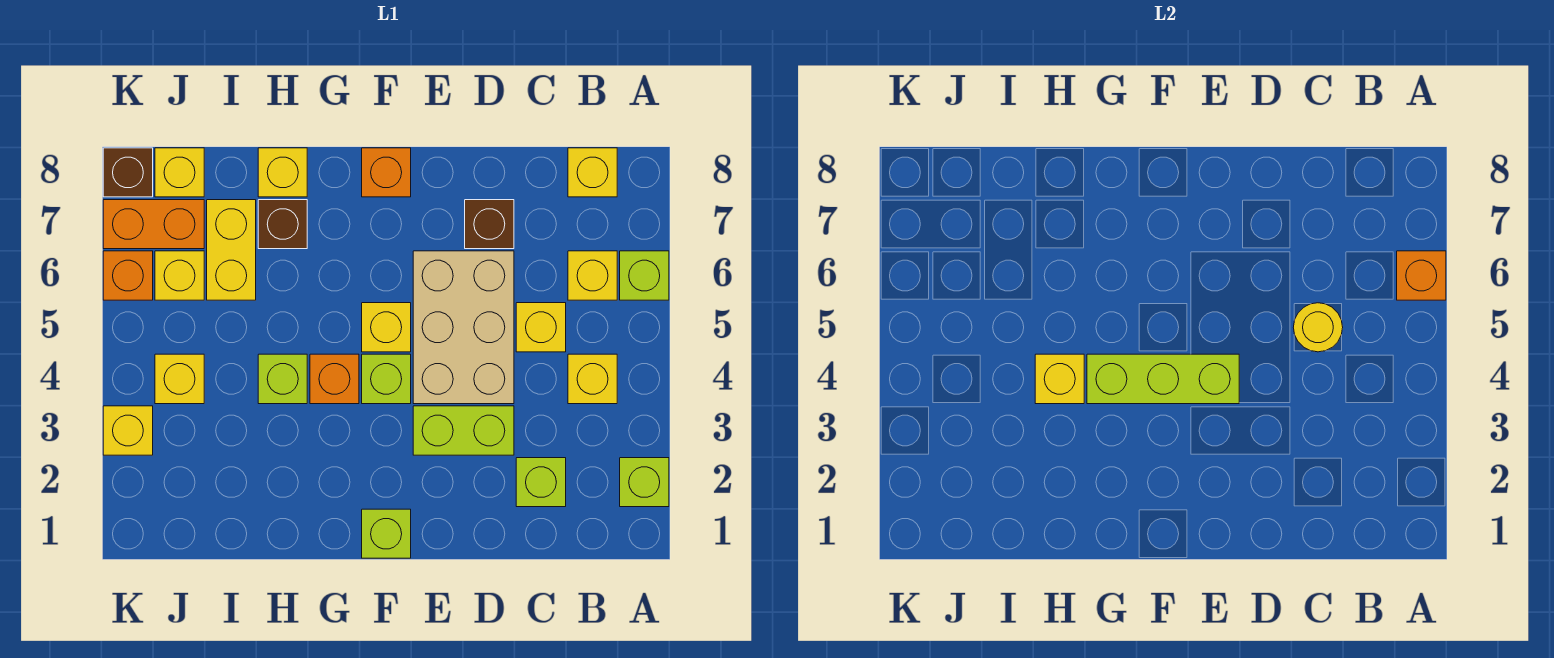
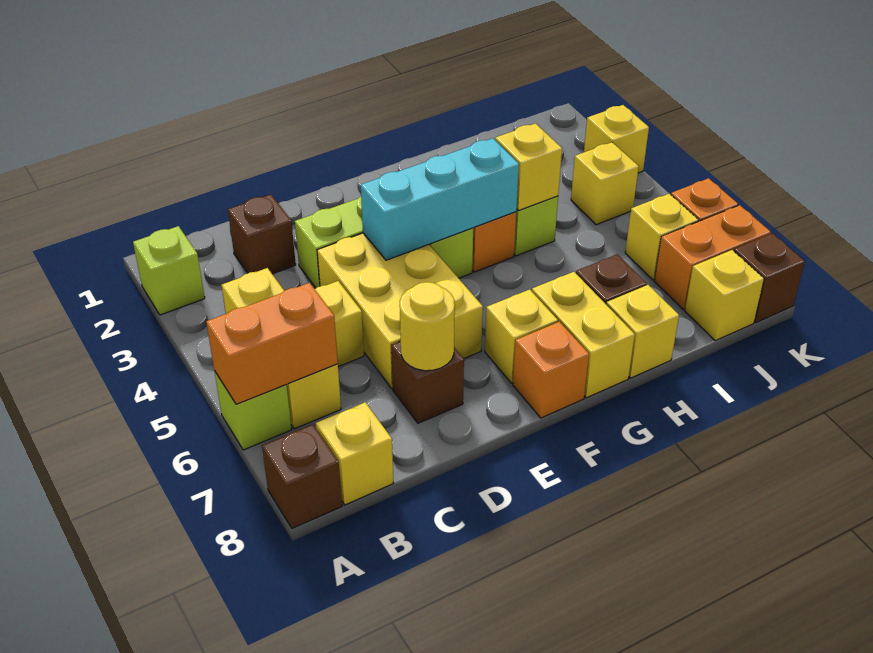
orange 1x1 brick [1397,251,1446,300] -> orange 1x2 brick [206,283,338,404]
none -> brown 1x1 brick [262,424,342,528]
lime 1x1 brick [516,458,566,507] -> brown 1x1 brick [228,194,296,274]
yellow 1x1 round brick [1293,303,1343,352] -> yellow 1x1 round brick moved to [400,282,455,371]
tan 2x3 brick [413,251,514,404] -> yellow 2x3 brick [317,233,483,388]
lime 1x3 brick [1087,354,1239,404] -> cyan 1x3 brick [361,138,519,260]
lime 1x1 brick [362,509,411,558] -> none
yellow 1x1 brick [362,303,411,352] -> yellow 1x1 brick moved to [485,289,558,383]
yellow 1x2 brick [207,200,256,300] -> yellow 1x2 brick moved to [532,272,635,398]

